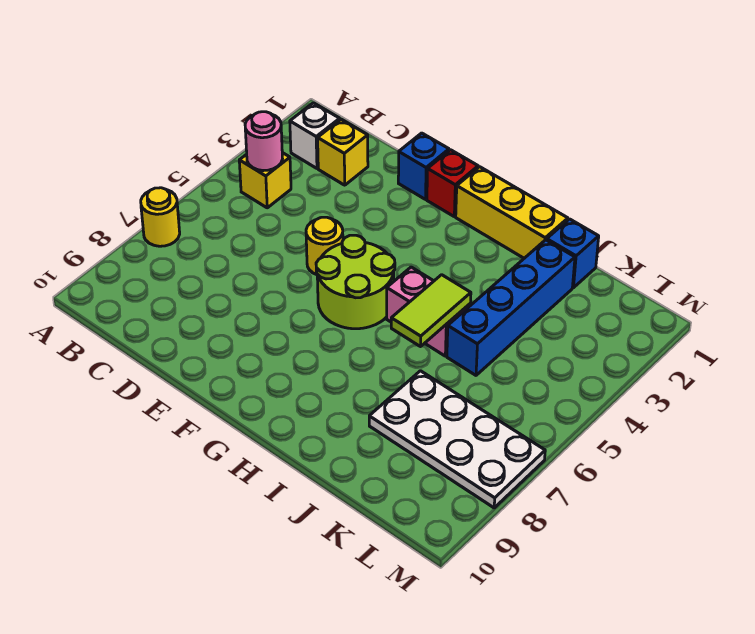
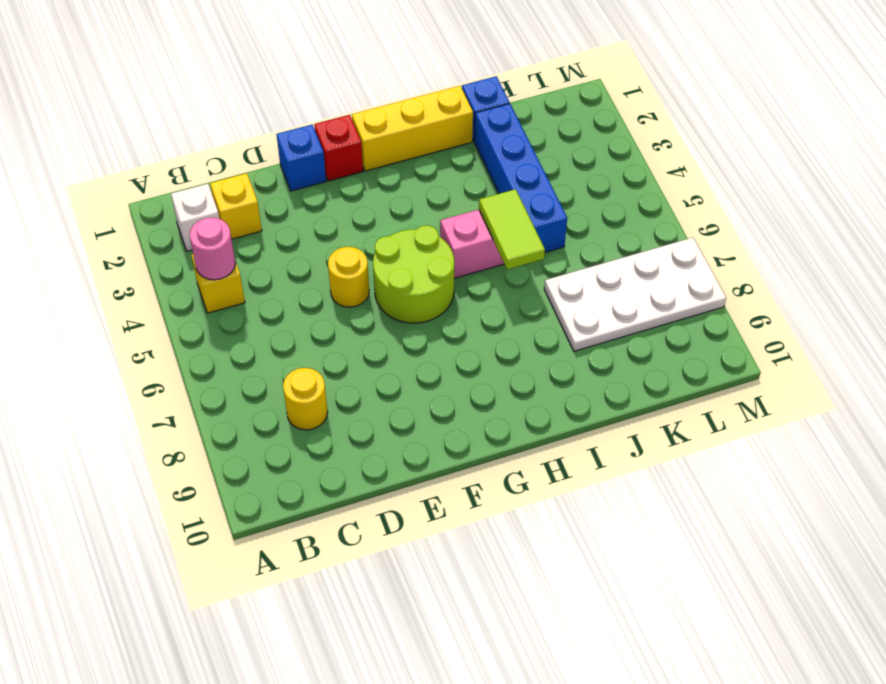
yellow 1x1 round brick [141,188,180,246] -> yellow 1x1 round brick moved to [283,368,328,430]

